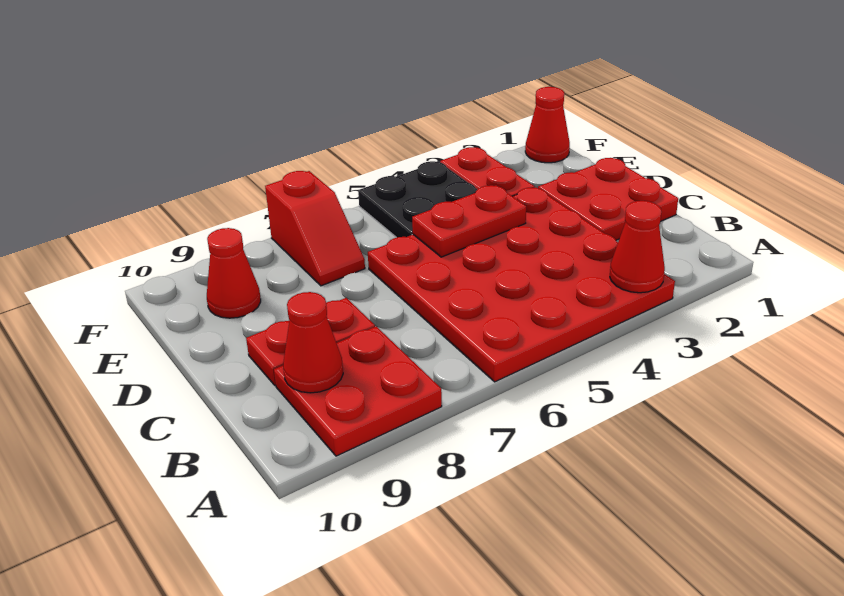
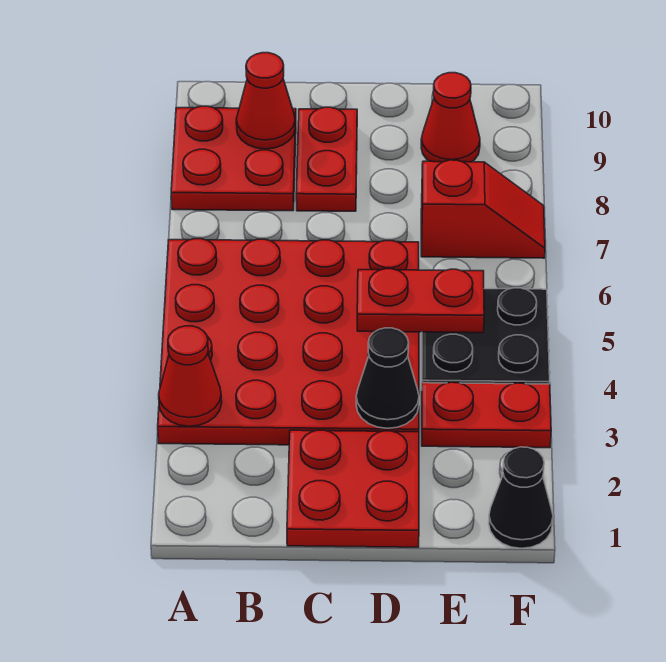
none -> black 1x1 cone [356,328,419,428]
red 1x2 plate [412,185,526,257] -> red 1x2 plate turned to [357,269,484,333]
red 1x2 slope [265,171,365,286] -> red 1x2 slope turned to [421,160,545,258]
red 1x1 cone [525,87,570,163] -> black 1x1 cone [489,447,553,548]

